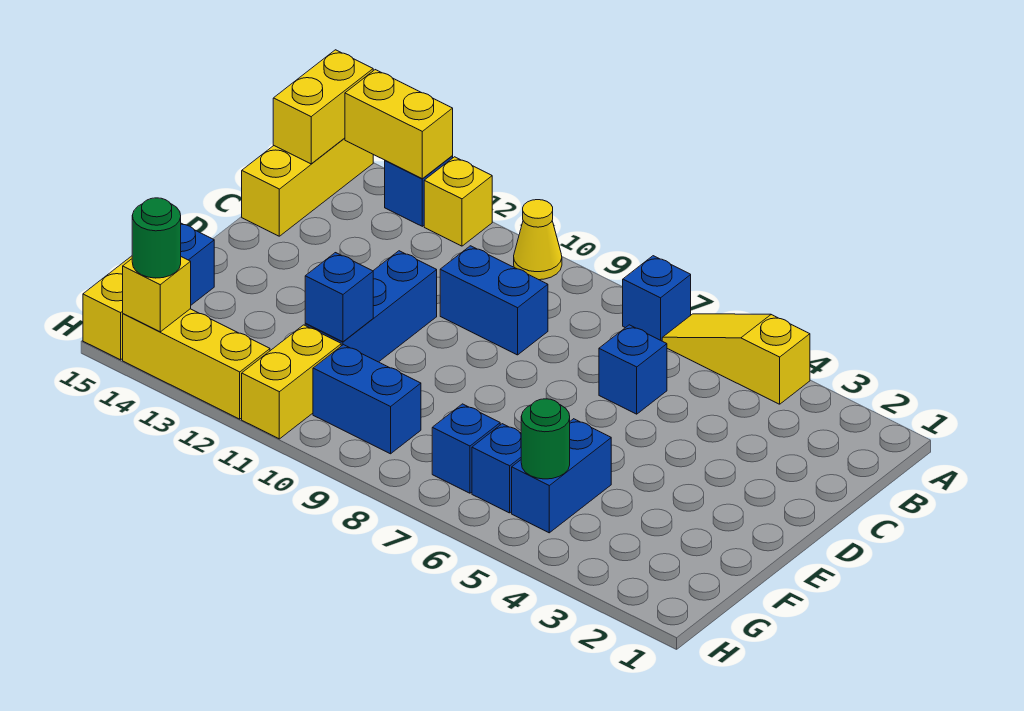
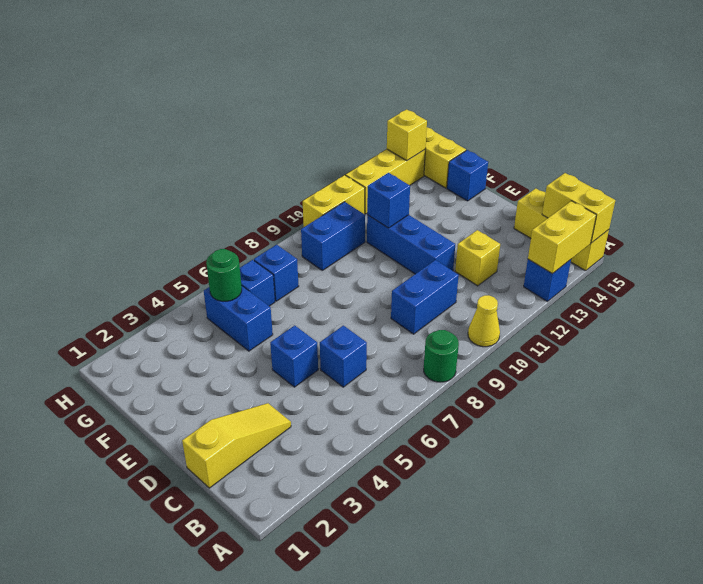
yellow 1x3 slope [662,314,810,404] -> yellow 1x3 slope moved to [182,403,291,488]
blue 1x1 brick [623,256,691,341] -> blue 1x1 brick moved to [270,325,318,387]
yellow 1x1 brick [424,157,492,246] -> yellow 1x1 brick moved to [455,230,500,286]
yellow 1x2 brick [242,325,341,439] -> yellow 1x2 brick turned to [303,175,365,227]
green 1x1 round brick [132,198,181,278] -> green 1x1 round brick moved to [424,330,459,382]

